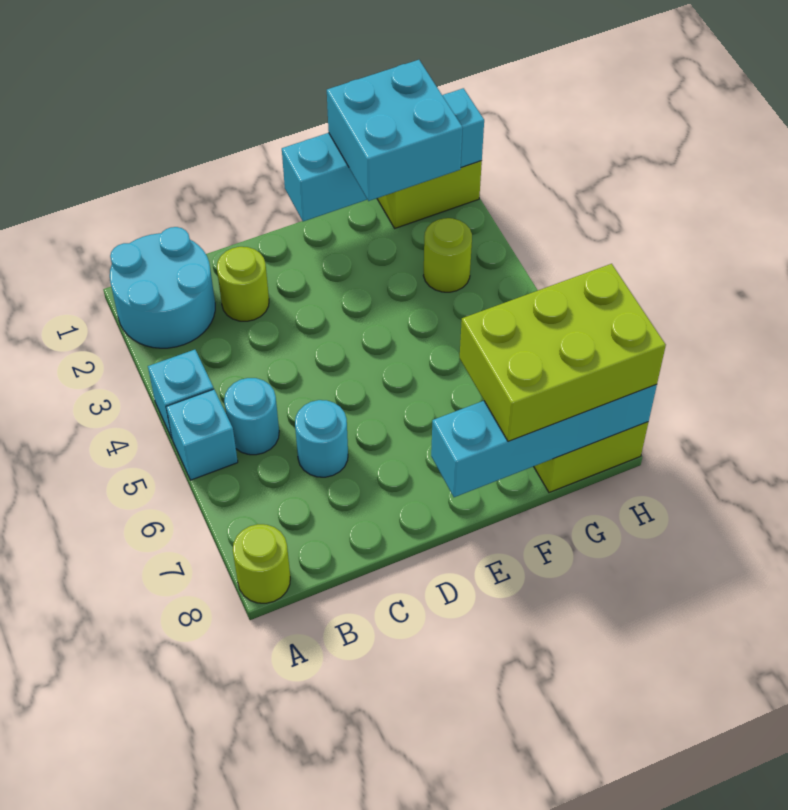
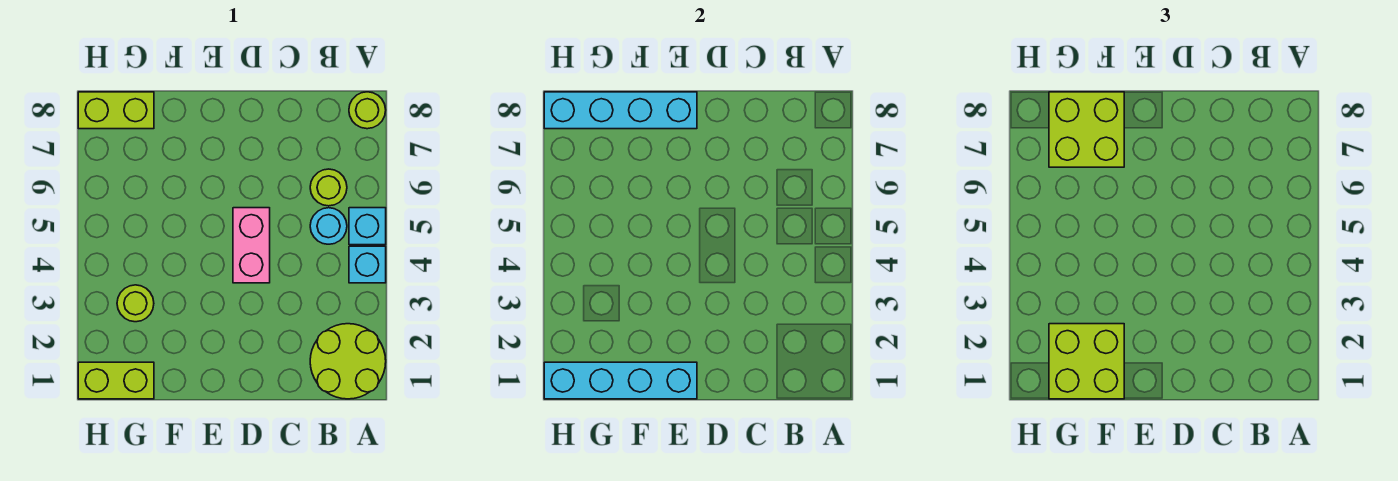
cyan 2x2 round brick [110,227,215,348] -> lime 2x2 round brick [310,324,386,399]
lime 1x1 round brick [217,247,269,321] -> lime 1x1 round brick moved to [310,169,347,206]
cyan 1x1 round brick [295,400,348,477] -> none
none -> pink 1x2 brick [233,208,270,283]
cyan 2x2 brick [327,60,463,201] -> lime 2x2 brick [1049,324,1124,399]
lime 2x3 brick [460,264,666,442] -> lime 2x2 brick [1049,92,1124,167]

